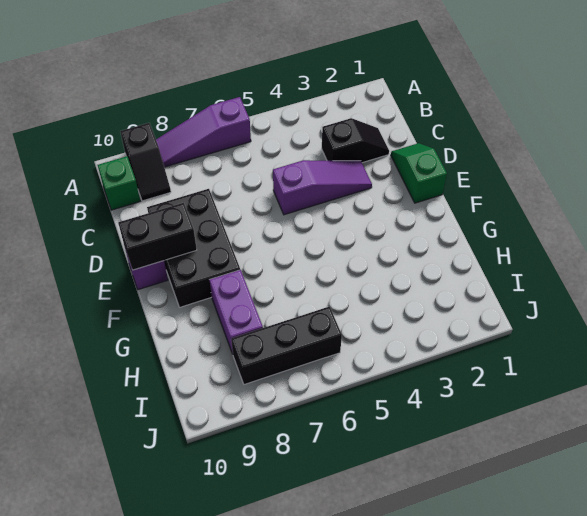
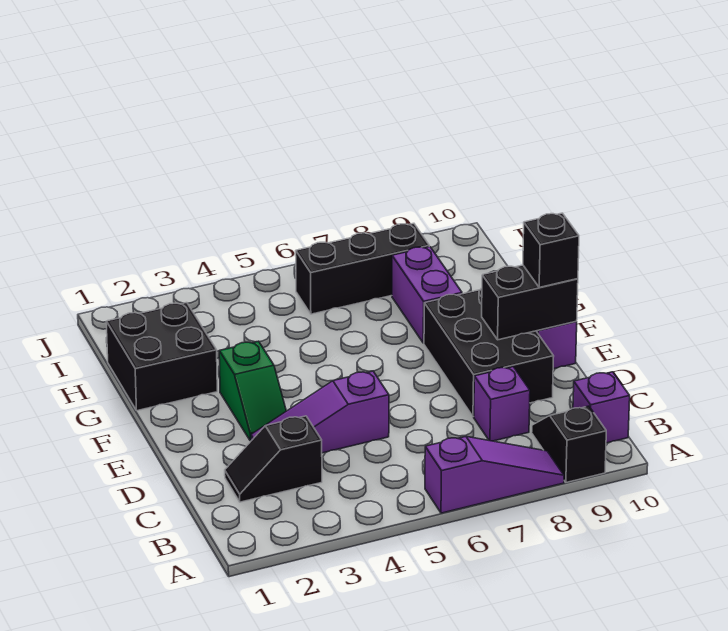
green 1x1 brick [98,156,140,210] -> purple 1x1 brick [573,372,630,443]
none -> purple 1x1 brick [474,367,530,441]
green 1x2 slope [391,143,447,203] -> green 1x2 slope moved to [219,341,286,441]
none -> black 1x1 brick [523,213,579,287]
none -> black 2x2 brick [106,303,217,411]

